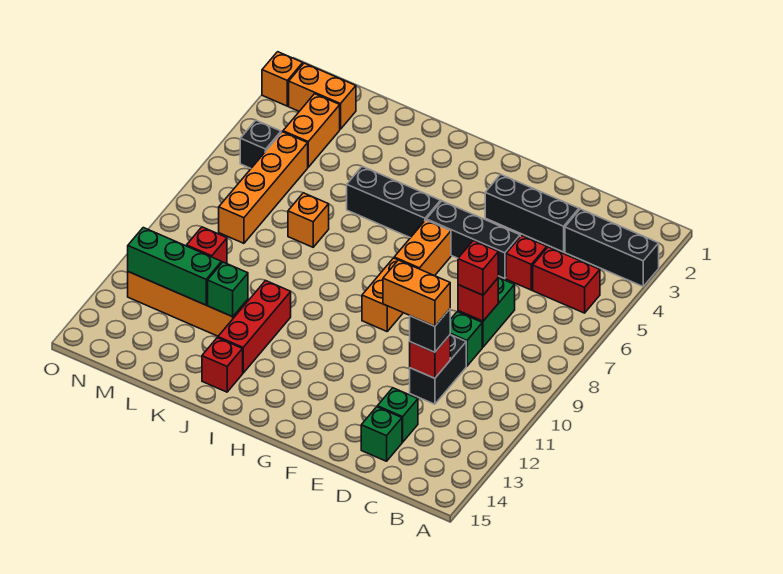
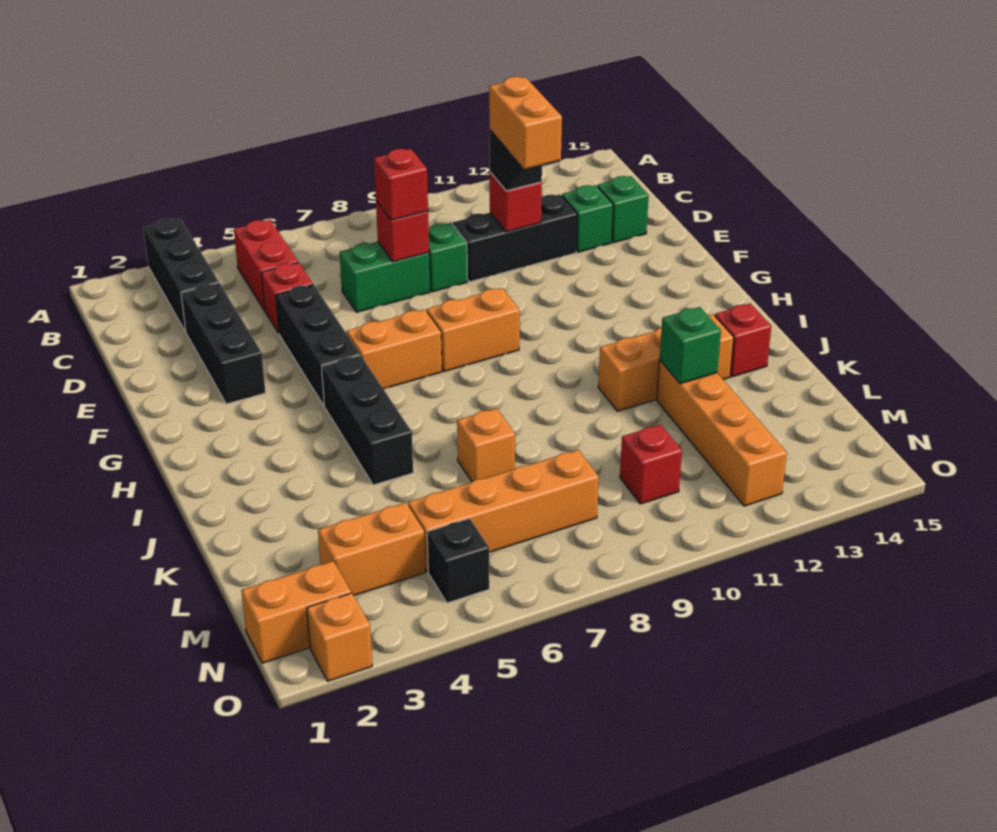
black 1x2 brick [410,335,466,404] -> black 1x3 brick [453,194,577,282]
red 1x3 brick [218,280,291,373] -> orange 1x3 brick [598,314,734,411]
green 1x3 brick [128,228,222,305] -> none
orange 1x2 brick [289,63,356,129] -> orange 1x2 brick turned to [241,561,351,663]

